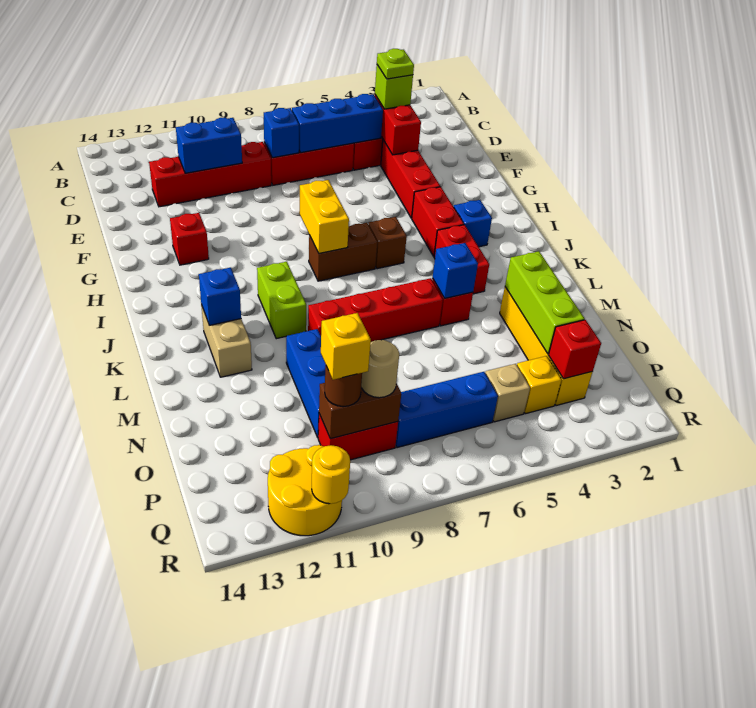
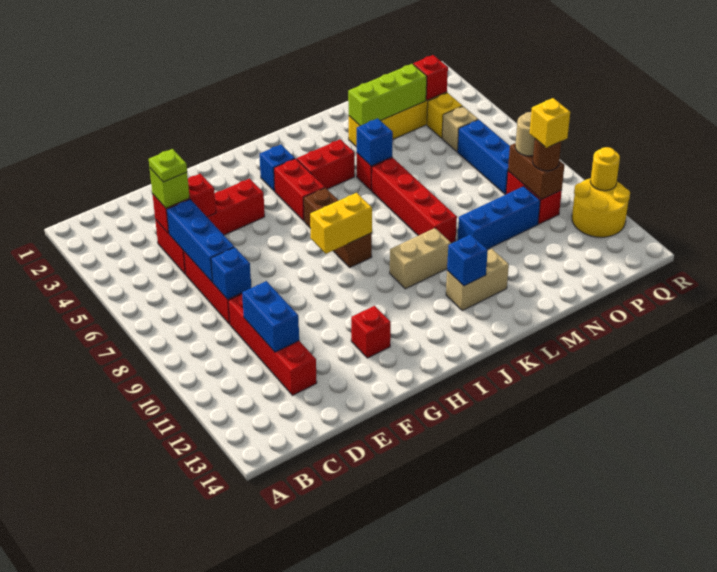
red 1x2 brick [412,187,464,256] -> red 1x2 brick turned to [274,159,325,221]
lime 1x2 brick [257,262,306,339] -> tan 1x2 brick [390,228,451,289]

